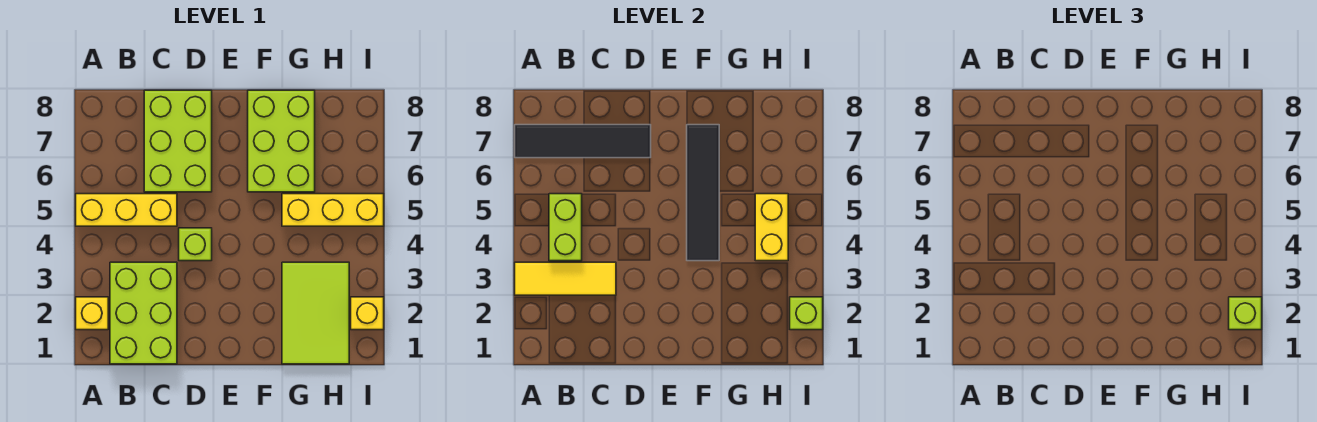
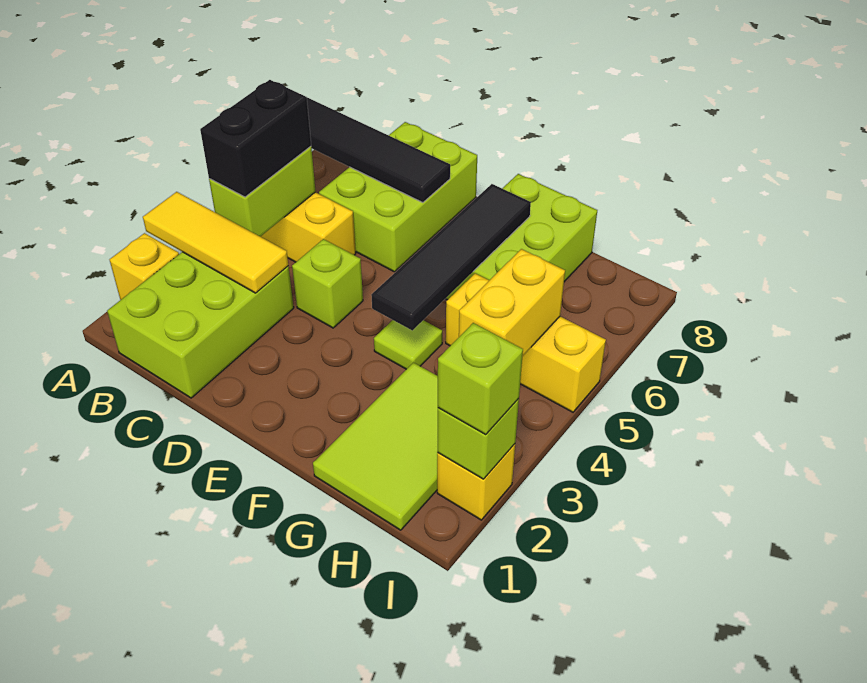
none -> black 1x2 brick [200,80,311,197]
none -> lime 1x1 tile [374,320,442,369]

